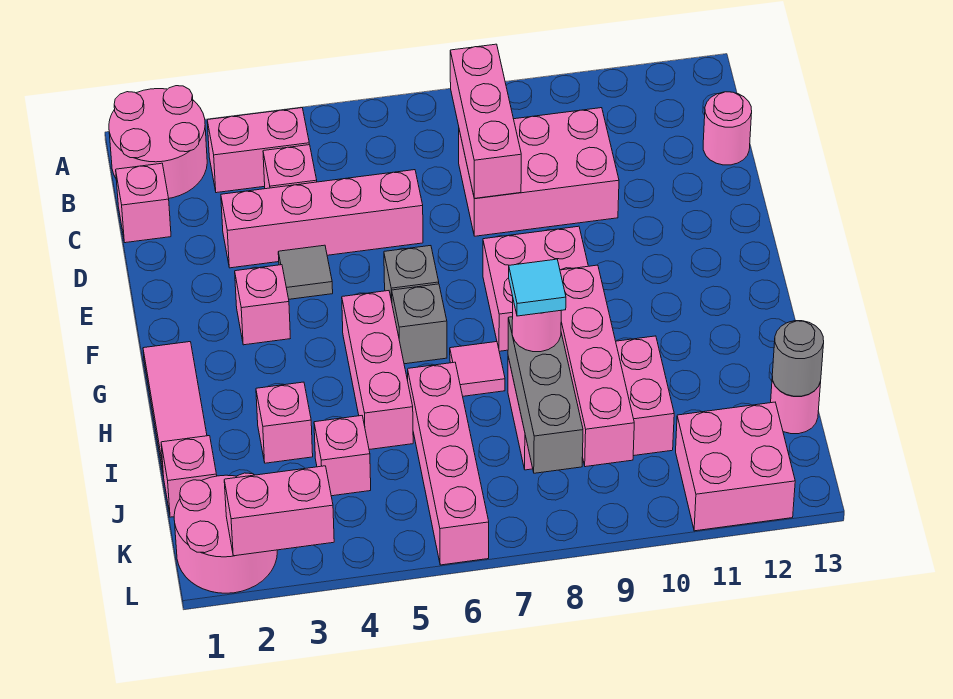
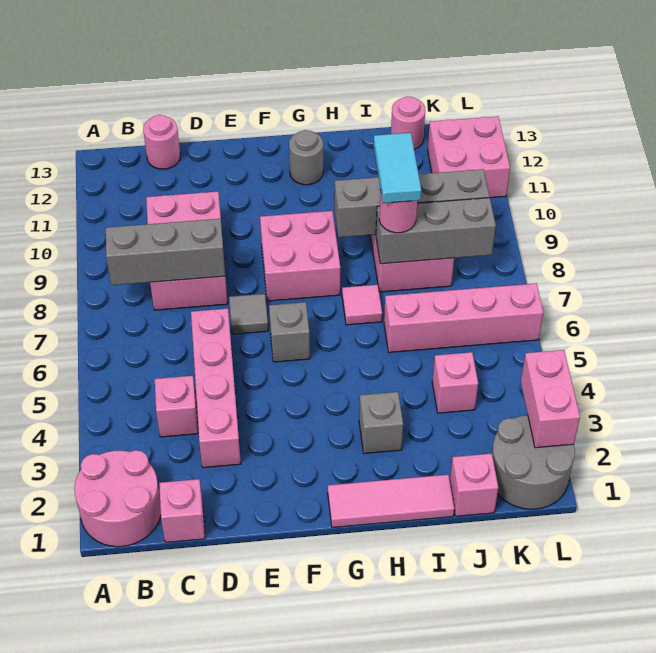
pink 1x2 brick [207,108,309,193] -> none
pink 1x3 brick [450,44,521,198] -> grey 1x3 brick [106,219,225,285]
grey 1x1 tile [278,245,333,299] -> grey 1x1 tile moved to [229,294,268,334]
pink 1x1 brick [235,265,290,345] -> none
pink 1x3 brick [342,291,413,450] -> none
grey 1x1 brick [392,284,447,364] -> grey 1x1 brick moved to [359,392,403,453]
pink 1x4 brick [560,265,634,467] -> grey 1x4 brick [334,169,489,237]
pink 1x1 brick [256,382,313,463] -> none
cyan 1x1 tile [509,259,566,316] -> cyan 1x2 tile [374,133,421,203]
grey 1x1 round brick [772,321,824,396] -> grey 1x1 round brick moved to [289,130,323,185]
pink 2x2 round brick [174,473,277,593] -> grey 2x2 round brick [492,415,575,509]

